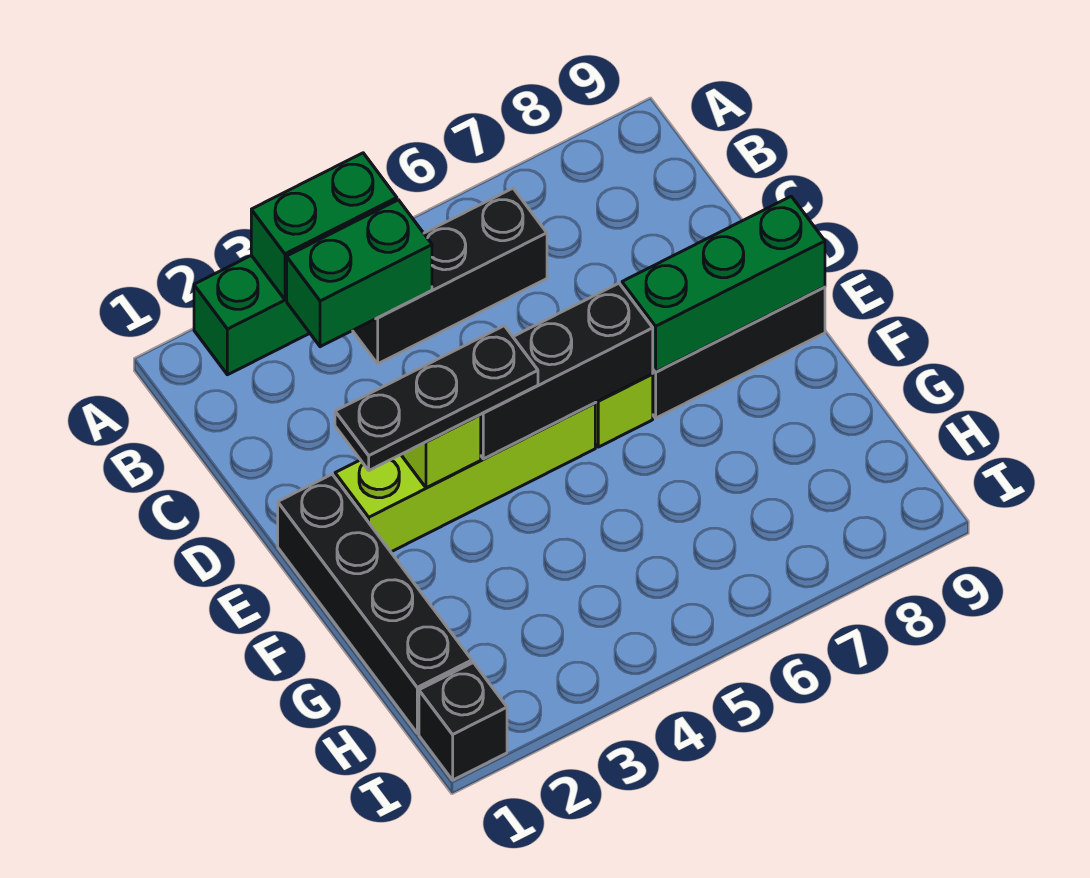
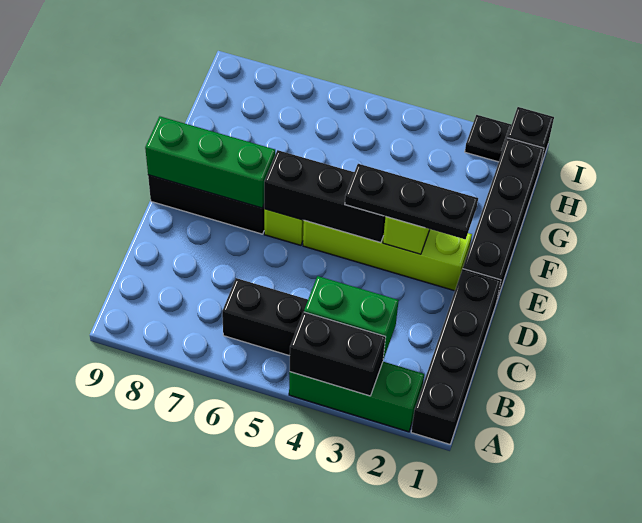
none -> black 1x4 brick [411,269,501,444]
green 1x2 brick [251,153,397,299] -> black 1x2 brick [290,312,386,396]
none -> black 1x1 plate [465,115,511,162]

